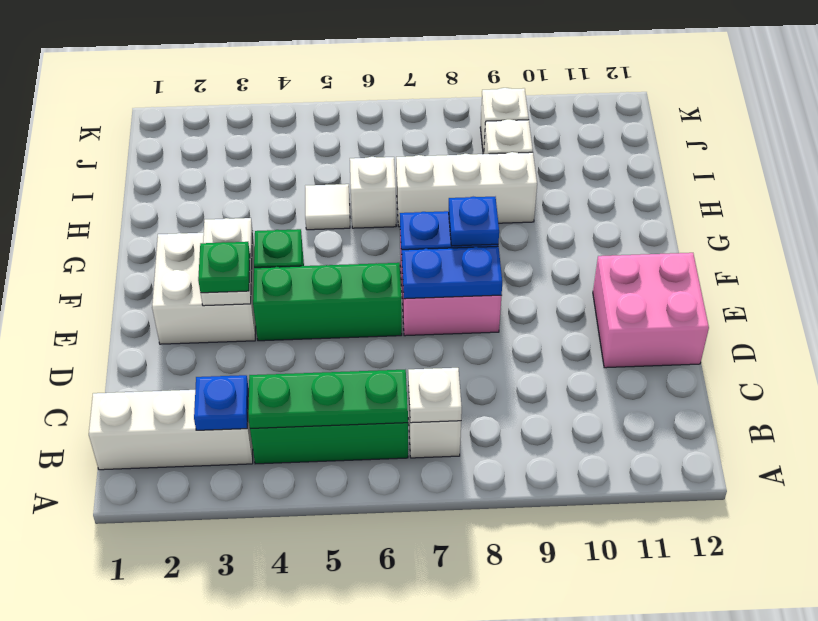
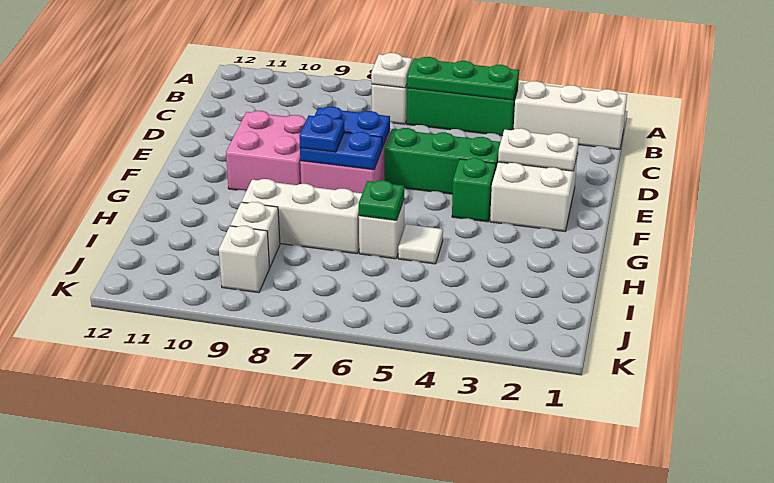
blue 1x1 plate [194,375,248,430] -> none
pink 2x2 brick [593,253,709,368] -> pink 2x2 brick moved to [226,111,307,191]
white 1x2 plate [201,218,252,306] -> white 1x2 plate turned to [498,128,579,171]
green 1x1 plate [198,242,250,293] -> green 1x1 plate moved to [359,180,404,220]

